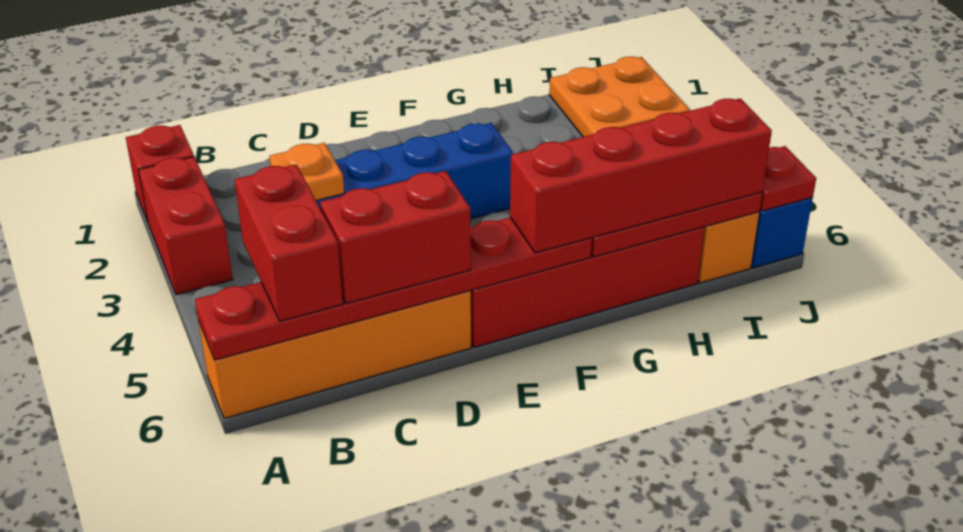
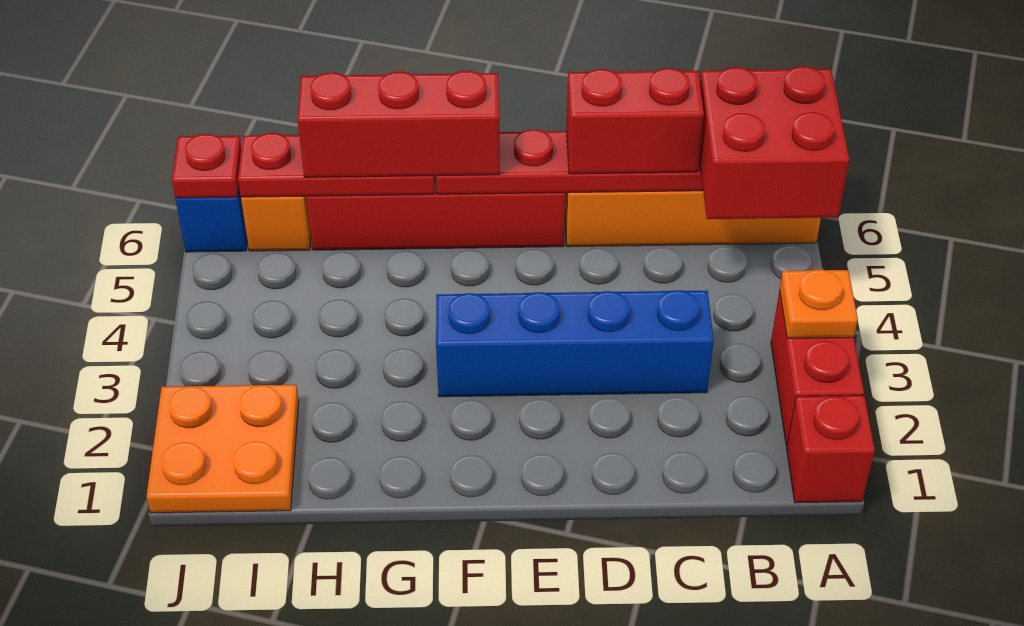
red 1x2 brick [234,164,343,321] -> red 2x2 brick [699,67,849,219]
orange 1x1 plate [269,143,344,200] -> orange 1x1 plate moved to [780,270,858,338]
red 1x4 brick [510,98,772,253] -> red 1x3 brick [297,71,500,177]

